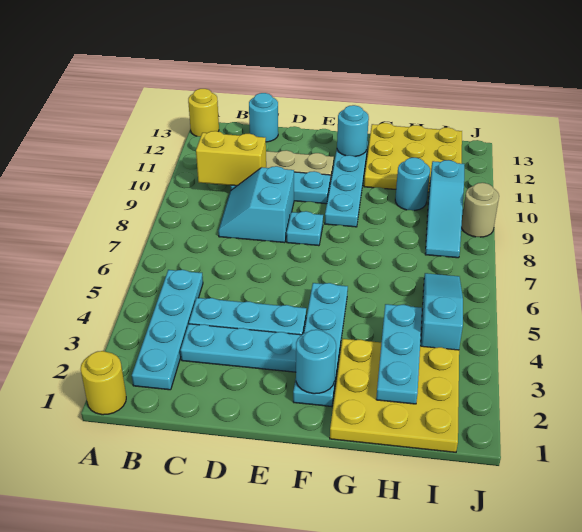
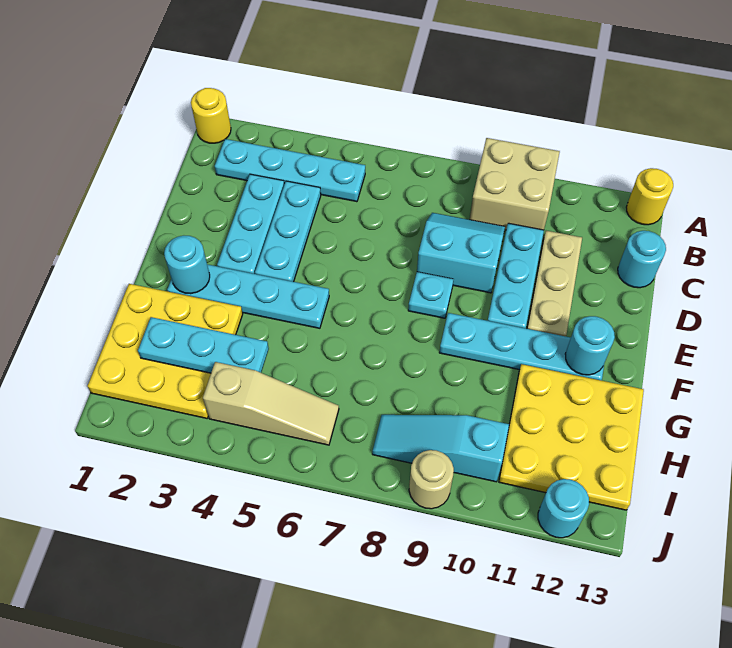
none -> tan 2x2 brick [470,138,560,230]
yellow 1x2 brick [196,131,266,186] -> none
cyan 1x1 round brick [395,158,430,211] -> cyan 1x1 round brick moved to [538,479,589,538]
cyan 1x3 slope [421,273,463,350] -> tan 1x3 slope [203,362,339,445]

